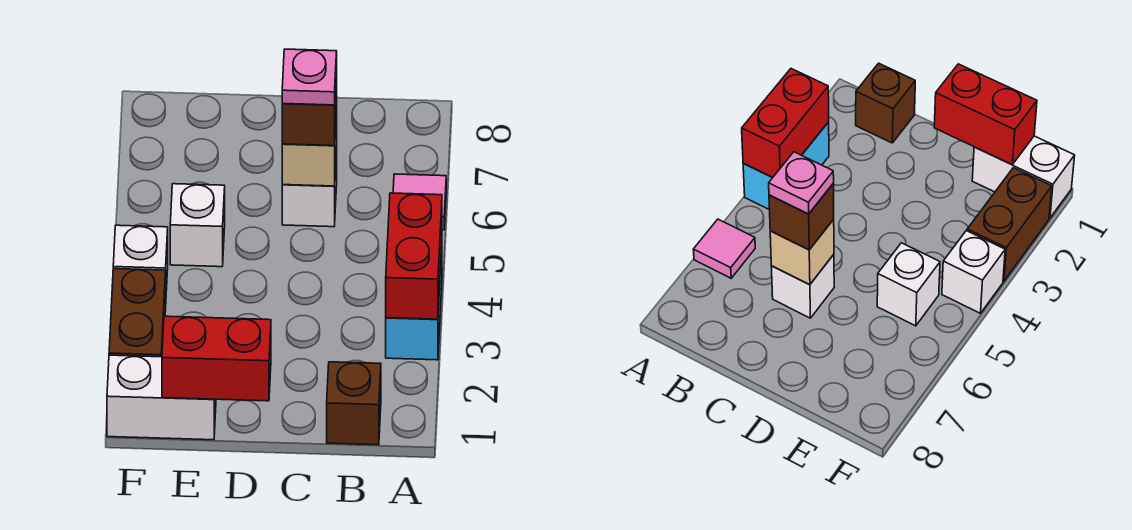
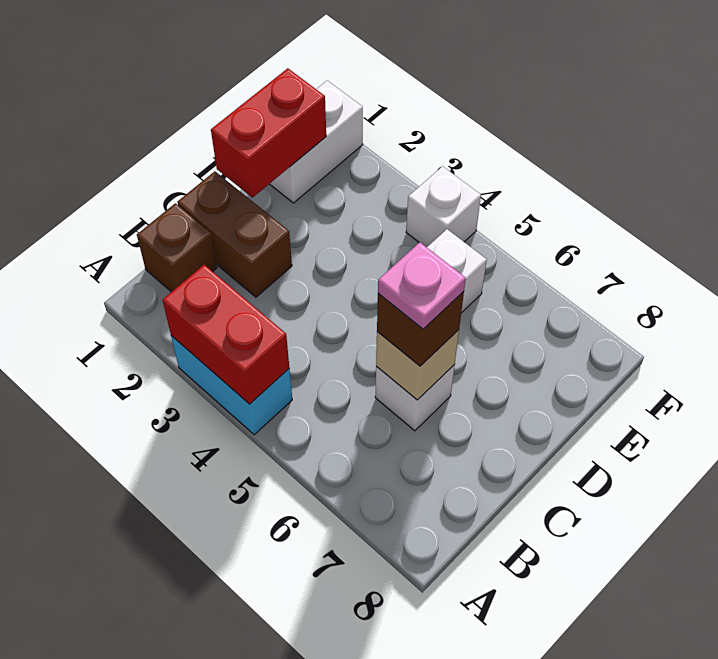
pink 1x1 tile [393,174,446,230] -> none
brown 1x2 brick [109,269,166,357] -> brown 1x2 brick moved to [177,171,292,297]

